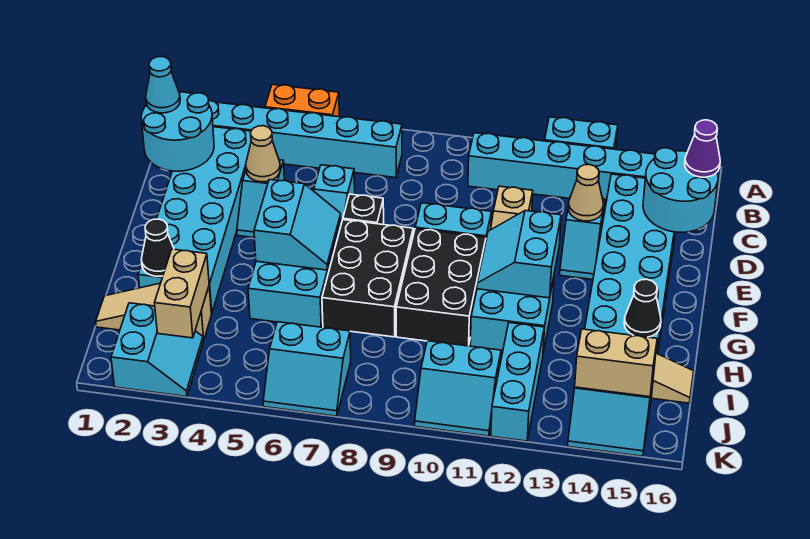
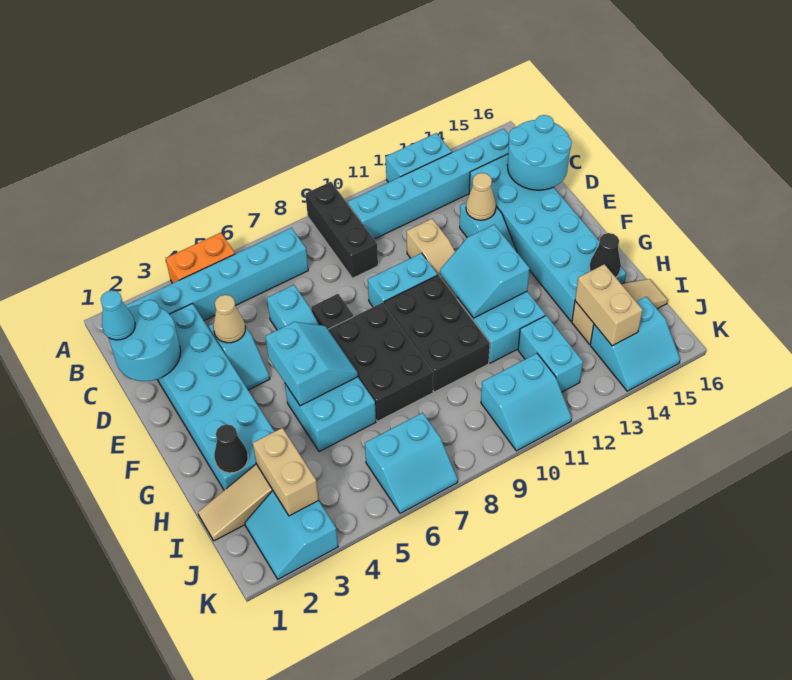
none -> black 1x3 brick [305,182,378,278]
purple 1x1 cone [685,120,720,177] -> none
cyan 1x3 brick [491,323,544,441] -> cyan 1x2 brick [518,316,583,392]
cyan 2x2 slope [111,303,203,397] -> cyan 2x2 slope turned to [245,491,338,579]
tan 1x2 brick [575,329,657,397] -> tan 1x2 brick turned to [575,264,643,346]

